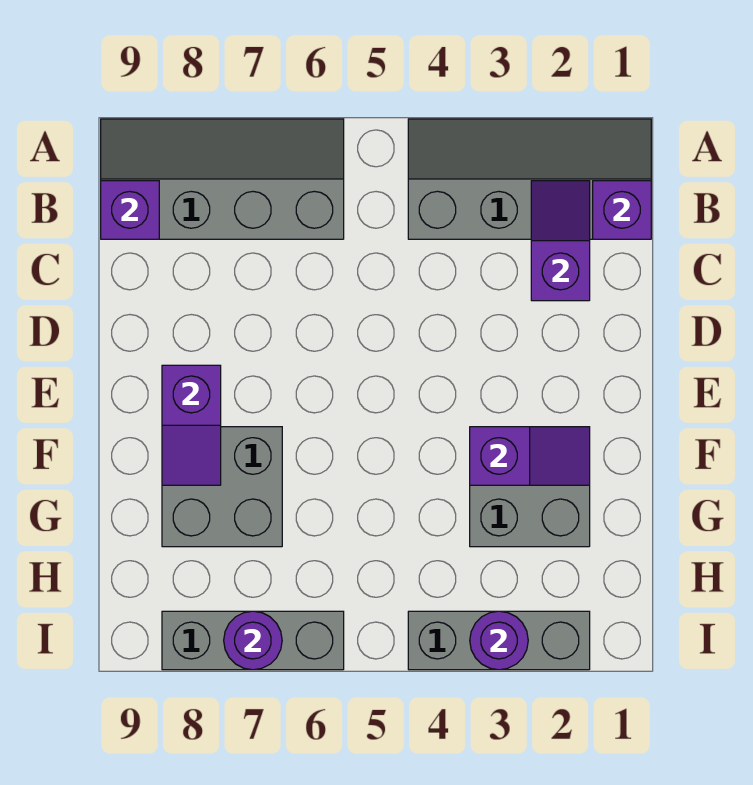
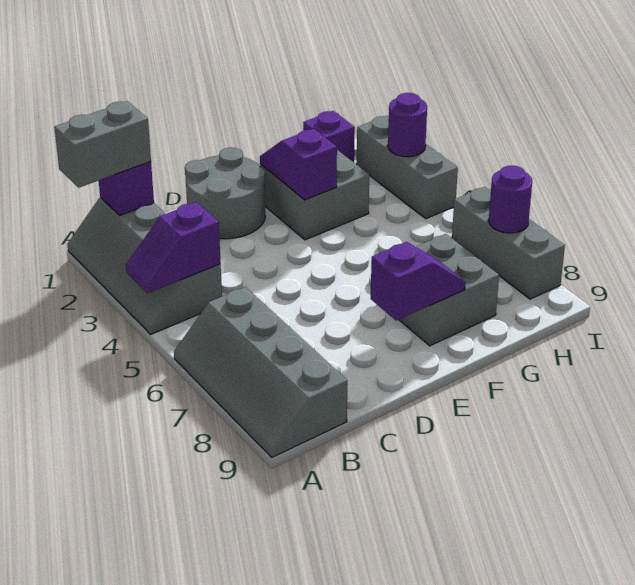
none -> grey 1x2 brick [54,101,151,188]
purple 1x2 slope [531,181,590,301] -> purple 1x2 slope moved to [126,202,221,293]
purple 1x1 brick [101,181,159,239] -> purple 1x1 brick moved to [303,111,355,162]
none -> grey 2x2 round brick [185,147,265,239]

